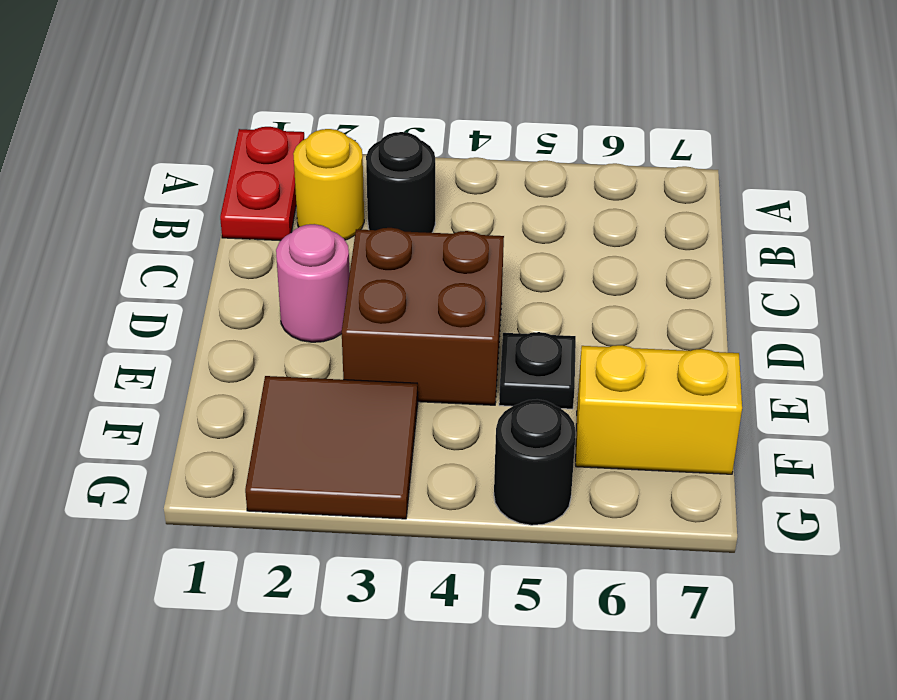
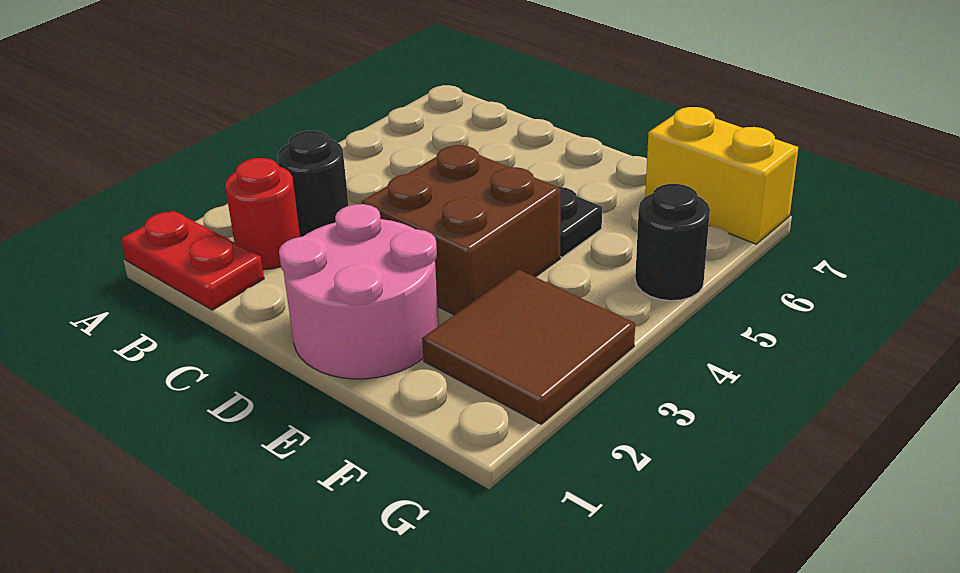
yellow 1x1 round brick [293,129,364,240] -> red 1x1 round brick [225,158,300,269]
pink 1x1 round brick [276,224,350,342] -> pink 2x2 round brick [279,204,439,379]
yellow 1x2 brick [576,345,742,474] -> yellow 1x2 brick turned to [645,107,798,244]

